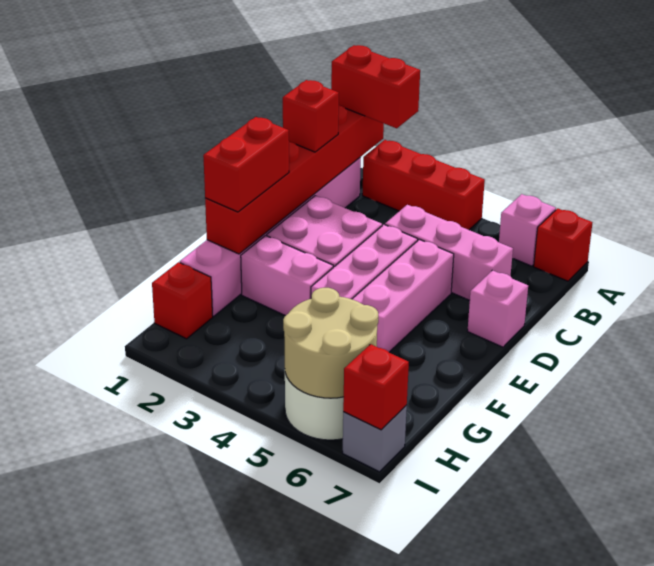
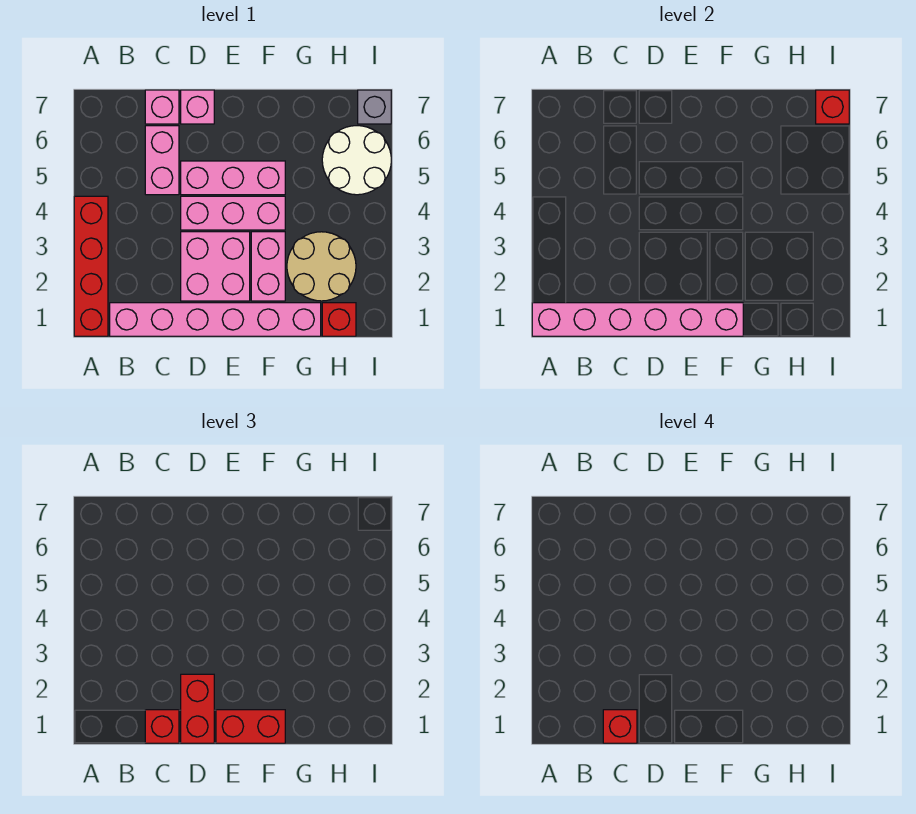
red 1x6 brick [205,105,384,254] -> pink 1x6 brick [532,303,743,336]
red 1x2 brick [331,45,420,128] -> red 1x2 brick moved to [181,674,214,743]
red 1x3 brick [362,140,485,230] -> red 1x4 brick [74,196,108,336]
pink 1x1 brick [499,194,556,266] -> pink 1x1 brick moved to [145,90,179,124]
red 1x1 brick [534,208,592,281] -> red 1x1 brick moved to [603,710,637,743]
pink 1x3 brick [385,205,513,300] -> pink 1x2 brick [145,126,179,195]
tan 2x2 round brick [283,288,378,398] -> tan 2x2 round brick moved to [287,232,356,301]

